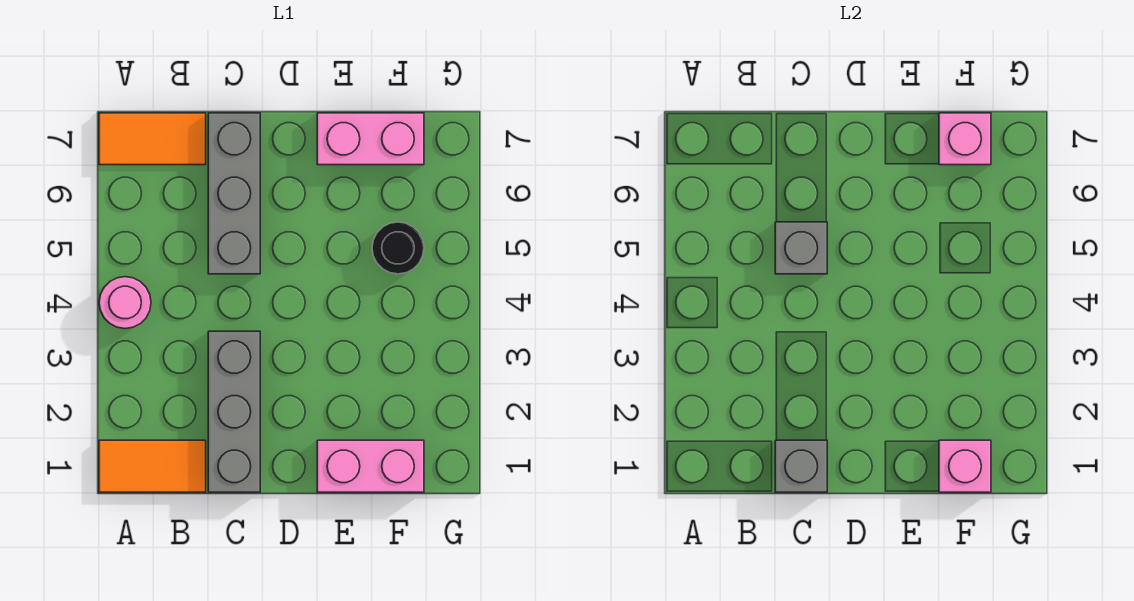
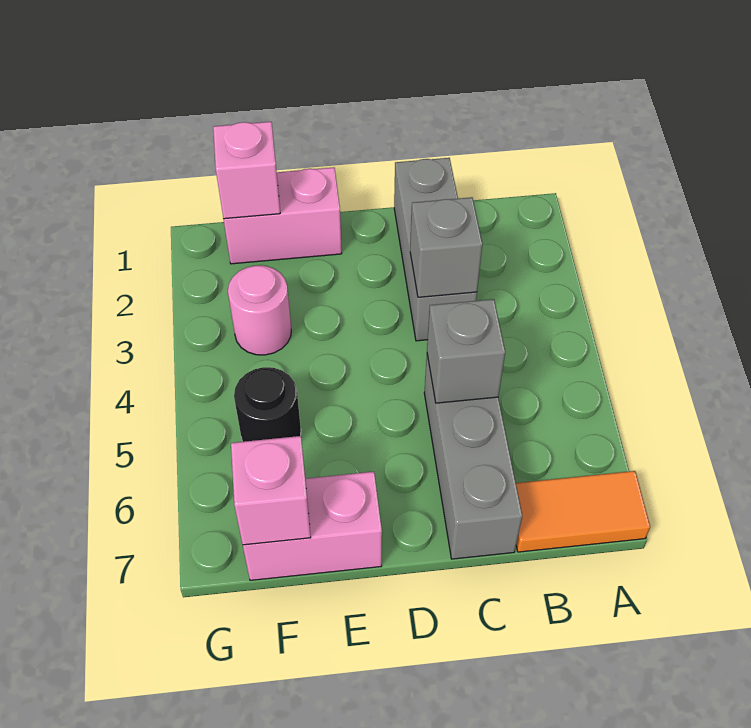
orange 1x2 tile [99,440,206,492] -> none
pink 1x1 round brick [99,277,151,329] -> pink 1x1 round brick moved to [228,266,291,355]
grey 1x1 brick [775,440,827,492] -> grey 1x1 brick moved to [410,197,482,297]

